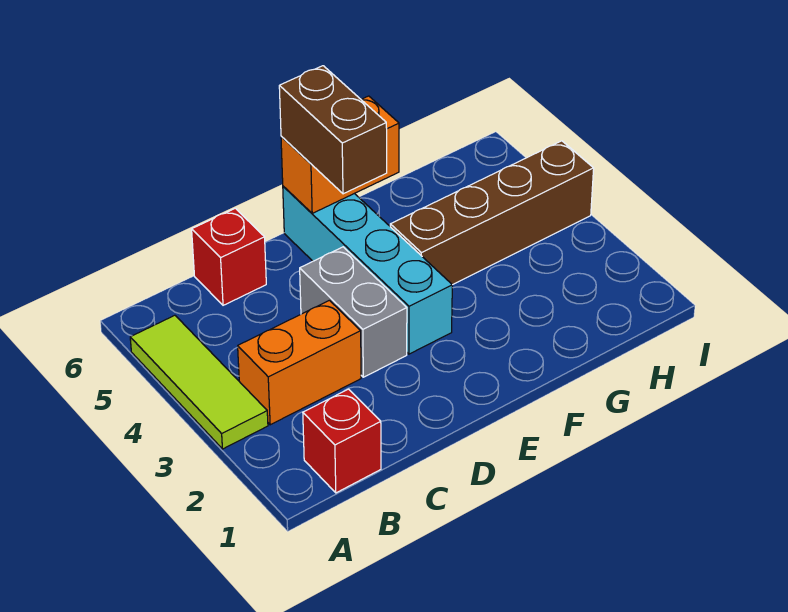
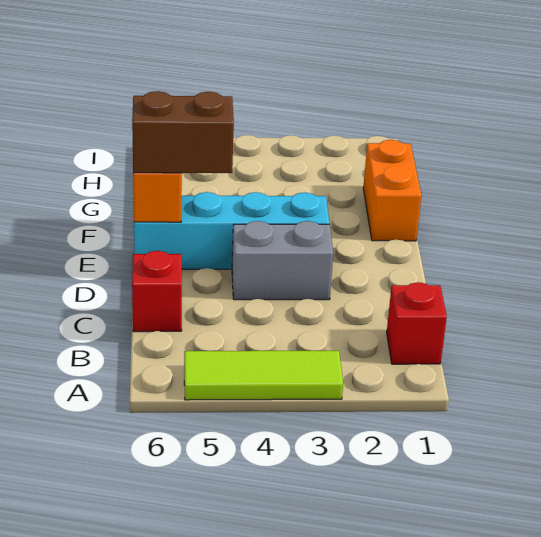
orange 1x2 brick [238,300,361,425] -> orange 1x2 brick moved to [363,140,421,241]
brown 1x4 brick [390,141,594,285] -> none

